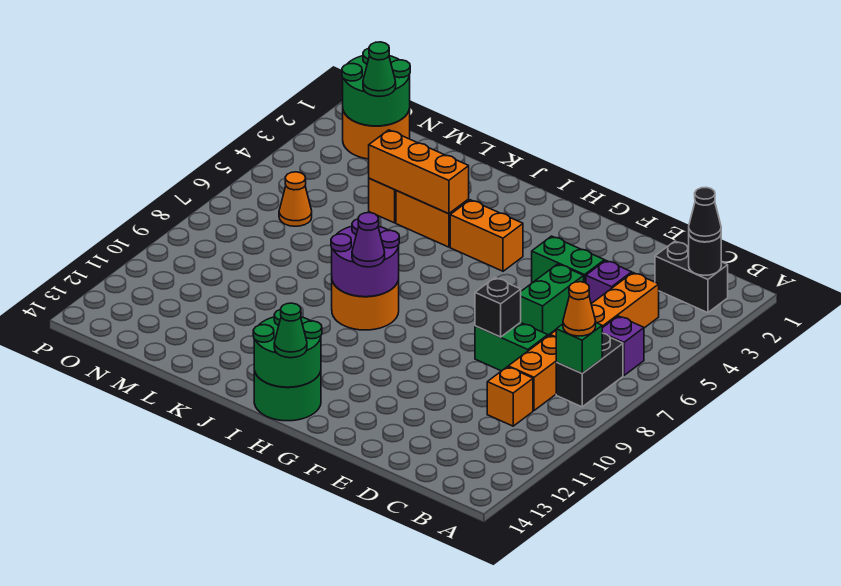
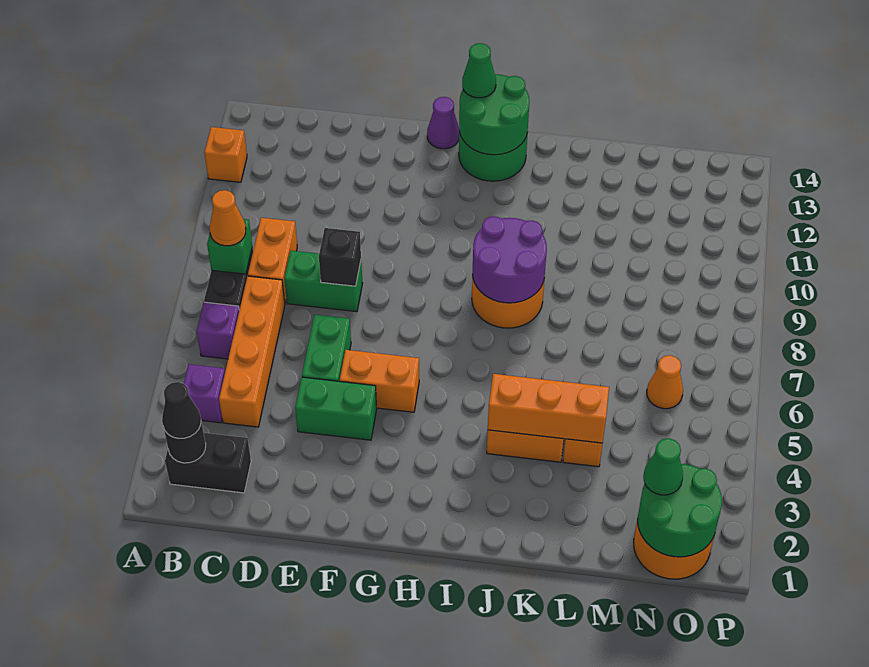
orange 1x1 brick [487,367,533,426] -> orange 1x1 brick moved to [204,127,247,182]
purple 1x1 brick [586,261,632,304] -> purple 1x1 brick moved to [184,364,225,423]
orange 1x2 brick [450,200,523,271] -> orange 1x2 brick moved to [340,350,419,412]
purple 1x1 cone [352,213,385,267] -> purple 1x1 cone moved to [427,97,459,149]

